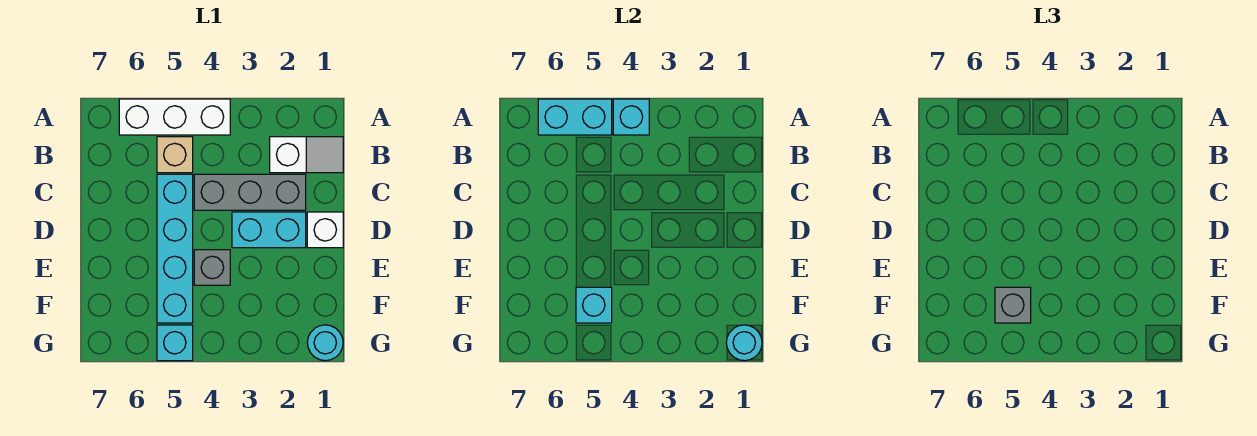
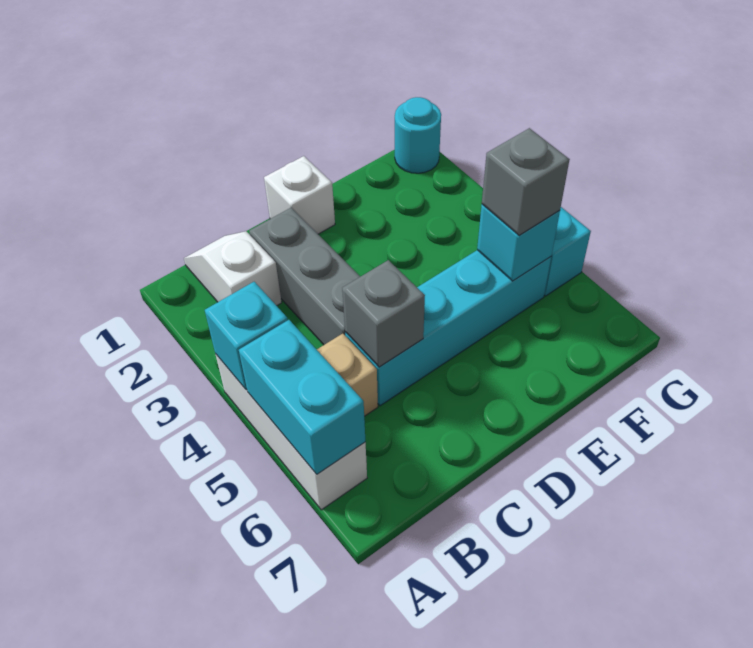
cyan 1x2 brick [232,212,306,248] -> none
grey 1x1 brick [194,250,230,285] -> grey 1x1 brick moved to [342,260,425,367]
cyan 1x1 round brick [726,325,762,361] -> none

